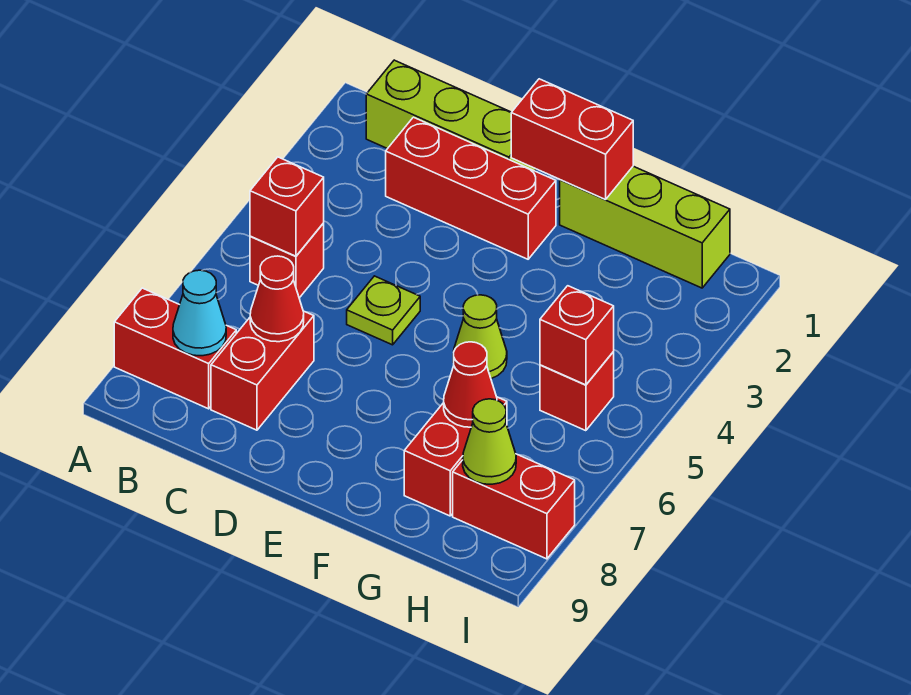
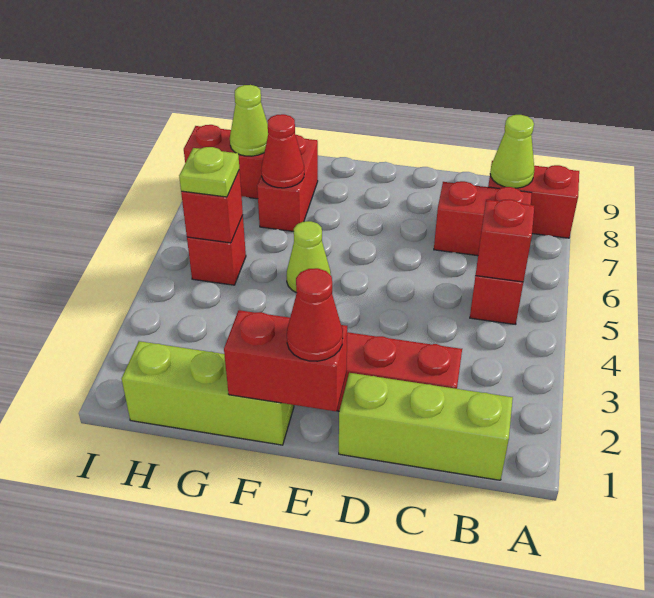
cyan 1x1 cone [173,270,226,356] -> lime 1x1 cone [490,115,534,188]
red 1x2 brick [211,311,314,430] -> red 1x2 brick turned to [434,181,532,256]
red 1x1 cone [250,256,304,342] -> red 1x1 cone moved to [287,268,343,361]
lime 1x1 plate [347,276,420,345] -> lime 1x1 plate moved to [179,147,239,197]

